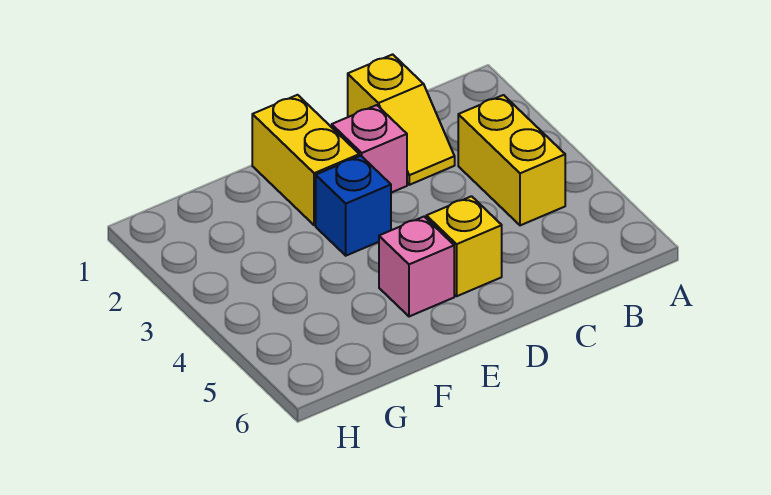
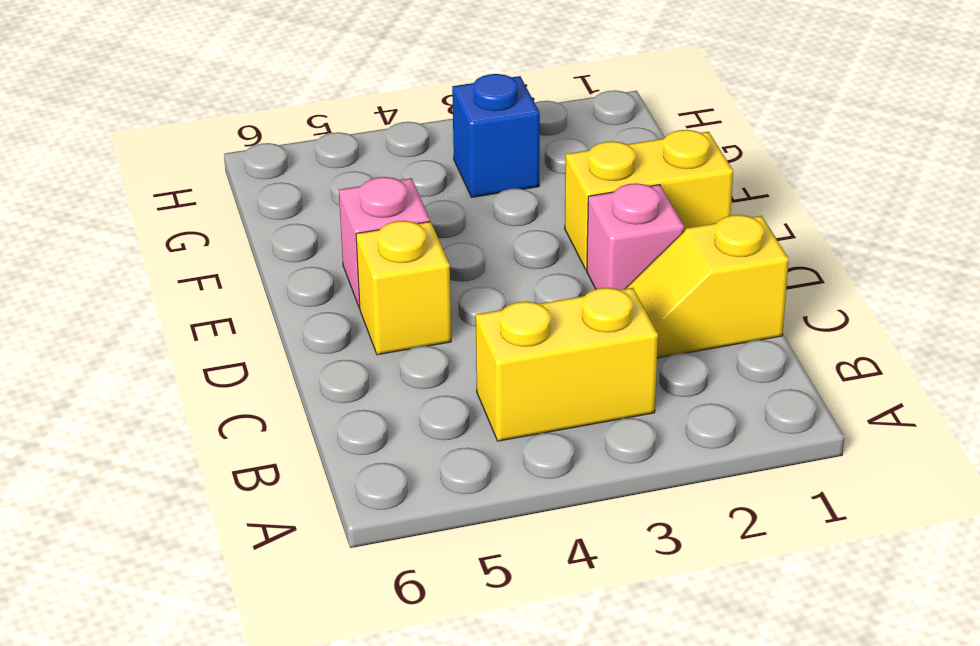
blue 1x1 brick [316,156,391,256] -> blue 1x1 brick moved to [452,74,540,197]

